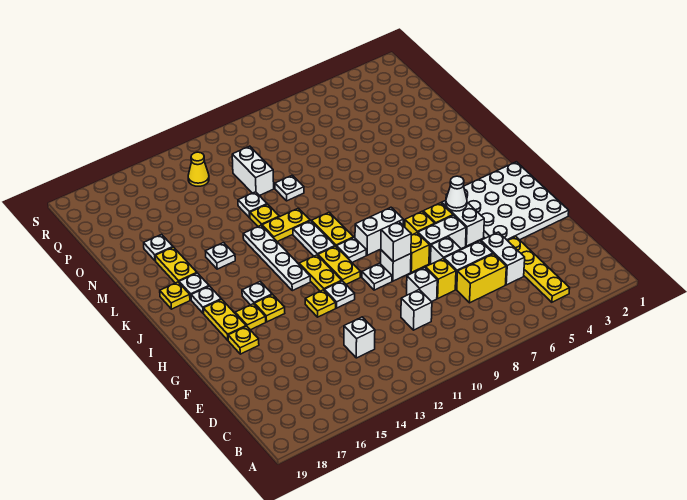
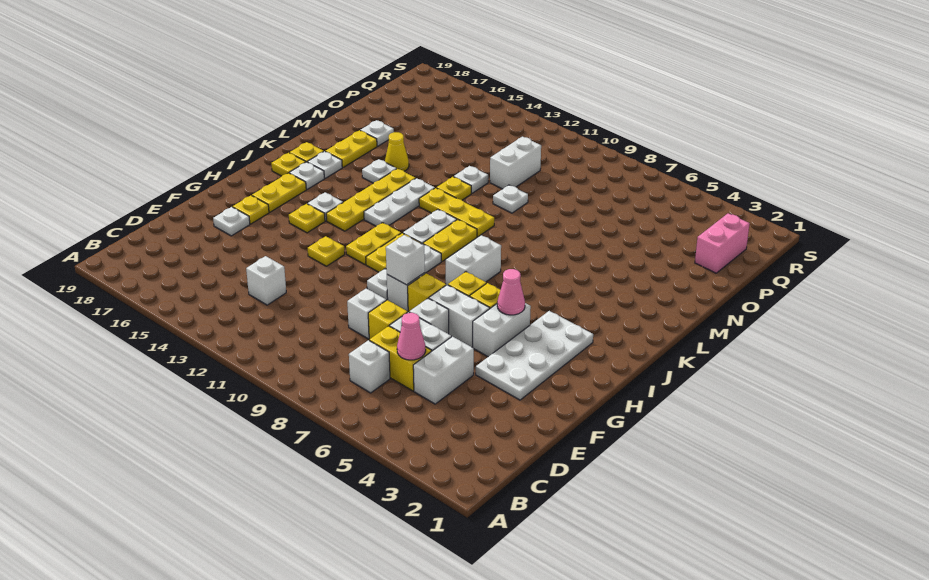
yellow 1x4 plate [507,237,570,302] -> yellow 1x4 plate moved to [326,169,416,231]
none -> pink 1x1 cone [397,313,426,360]
white 1x1 brick [401,290,432,330] -> white 1x1 brick moved to [349,340,390,393]
white 4x4 plate [446,162,569,240] -> white 2x4 plate [476,311,593,400]
white 1x1 plate [324,281,355,308] -> white 1x1 plate moved to [213,207,250,236]
white 1x1 cone [446,176,467,211] -> pink 1x1 cone [497,269,525,315]
yellow 1x1 plate [235,304,266,330] -> yellow 1x1 plate moved to [271,153,306,176]
white 1x2 brick [355,207,403,255] -> white 1x2 brick turned to [446,235,501,285]
white 1x4 plate [243,226,310,291] -> white 1x3 plate [364,178,435,226]
yellow 1x2 plate [262,208,310,242] -> yellow 1x3 plate [419,188,494,237]
none -> pink 1x2 brick [695,213,750,273]
yellow 1x1 cone [188,152,209,186] -> yellow 1x1 cone moved to [385,132,409,171]

